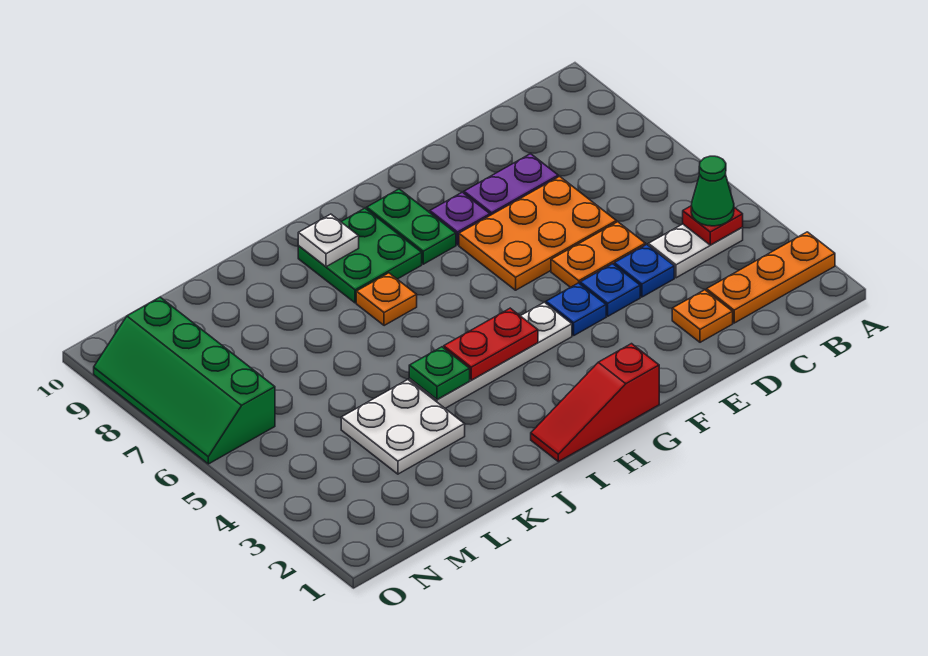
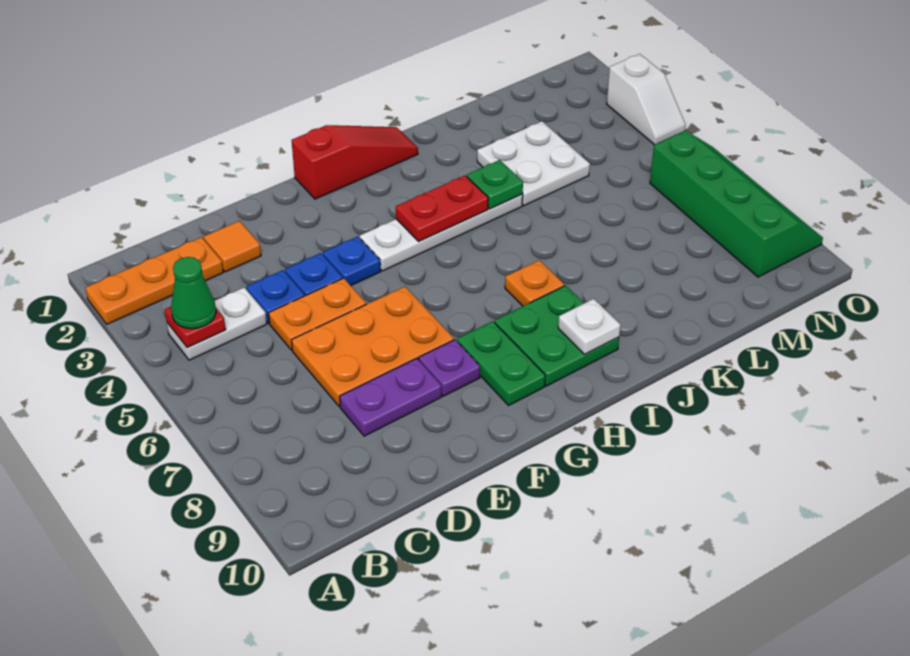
orange 1x1 plate [672,290,733,342] -> orange 1x1 tile [204,221,261,272]
none -> white 1x2 slope [607,54,686,145]

